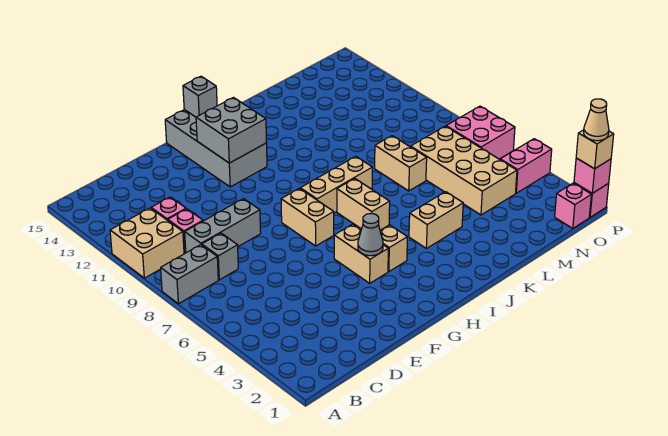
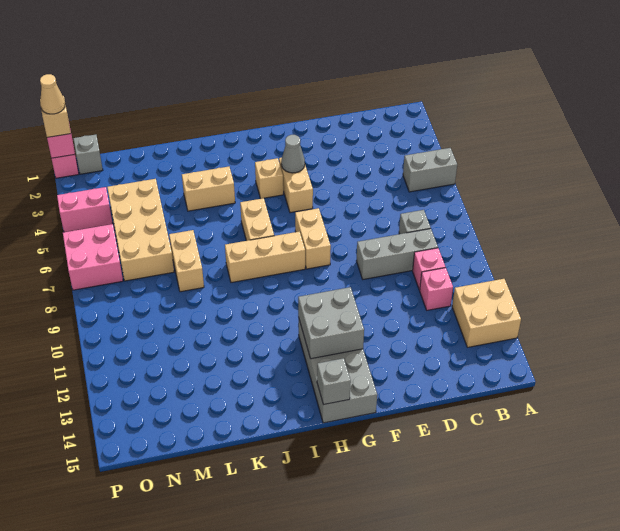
grey 1x2 brick [161,245,218,304] -> grey 1x2 brick moved to [403,148,457,192]
tan 2x2 brick [110,208,184,278] -> tan 2x2 brick moved to [452,279,521,347]
pink 1x1 brick [555,183,591,228] -> grey 1x1 brick [73,135,103,174]

